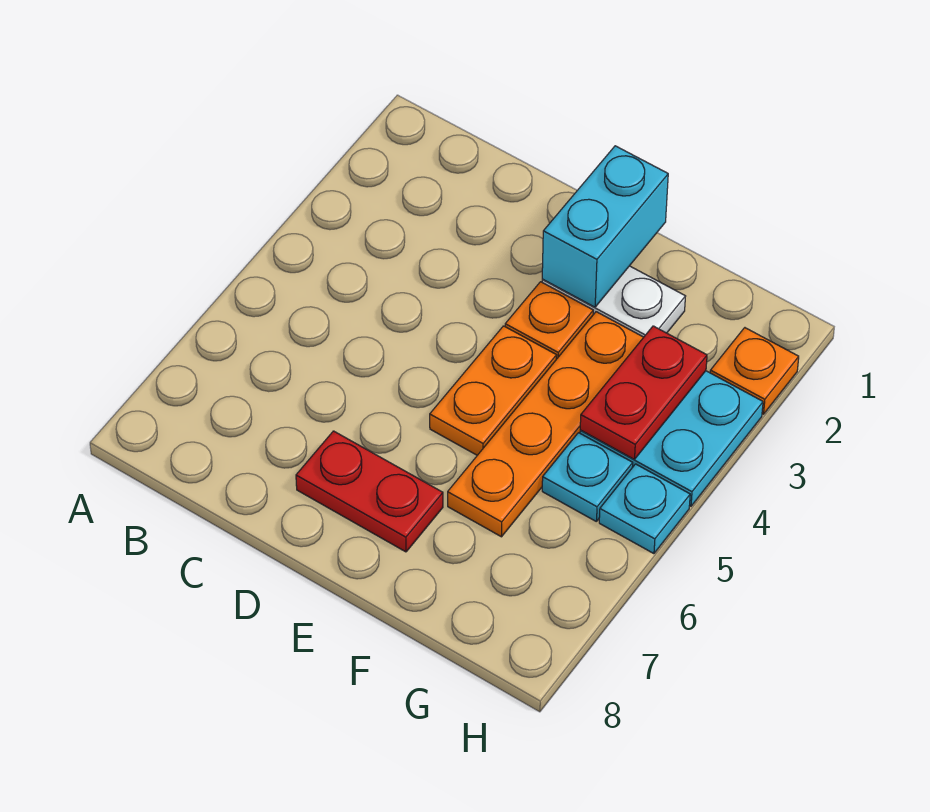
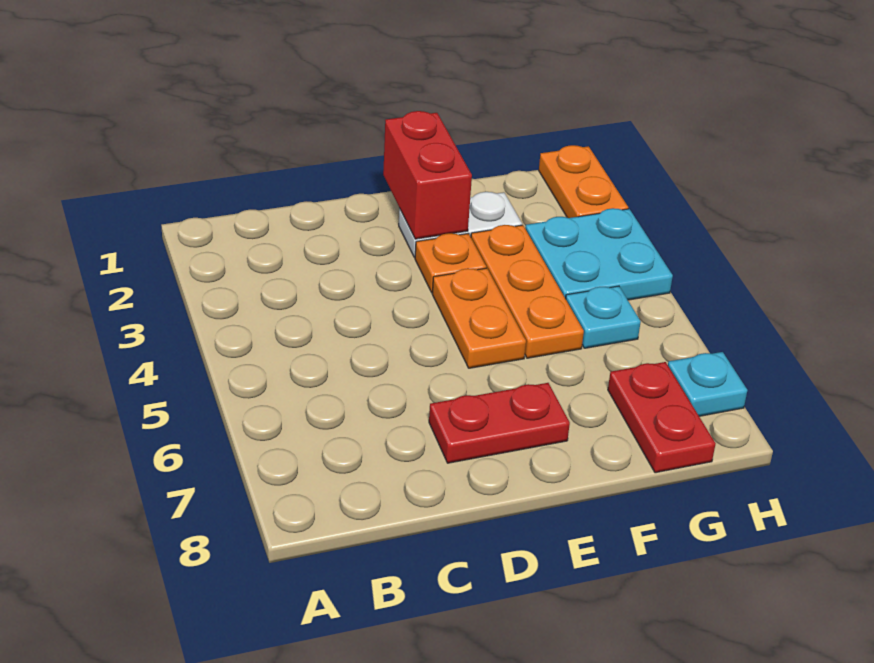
cyan 1x2 brick [542,146,668,307] -> red 1x2 brick [383,111,472,239]
orange 1x4 plate [448,312,644,537] -> orange 1x3 plate [471,225,584,358]
red 1x2 plate [580,326,707,460] -> red 1x2 plate moved to [608,362,716,473]
orange 1x1 plate [710,328,799,414] -> orange 1x2 plate [539,145,628,218]
cyan 1x1 plate [599,464,690,554] -> cyan 1x1 plate moved to [668,352,748,416]

